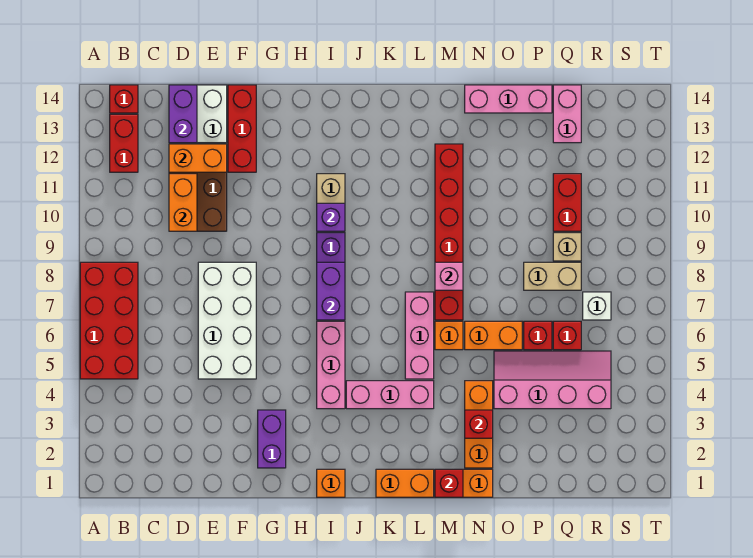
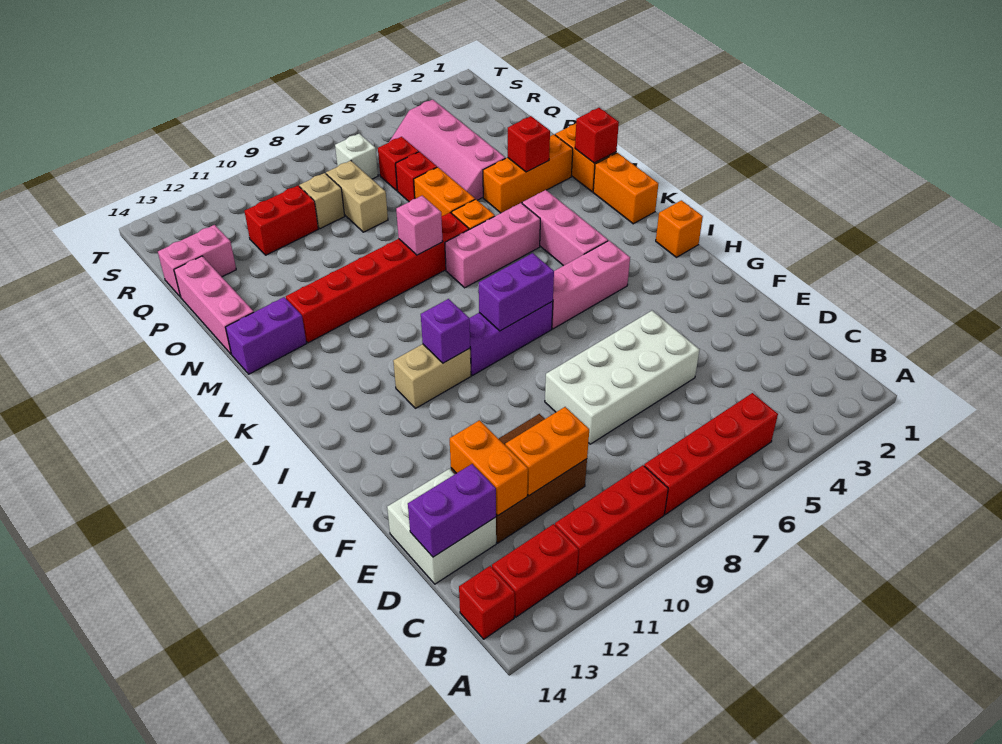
red 2x4 brick [80,262,138,379] -> red 1x4 brick [644,393,778,514]
red 1x3 brick [228,85,256,172] -> red 1x3 brick moved to [555,465,668,574]
purple 1x2 brick [258,410,286,468] -> purple 1x2 brick moved to [226,297,306,374]

